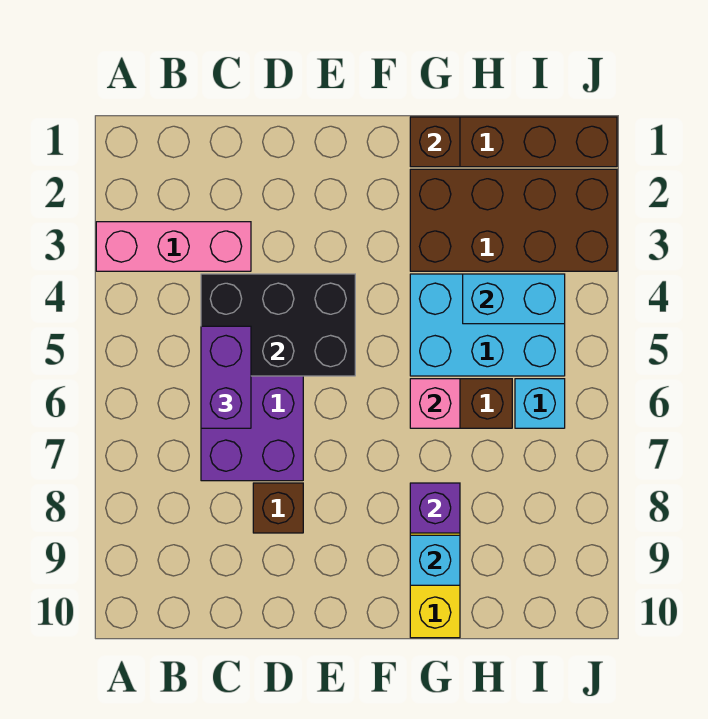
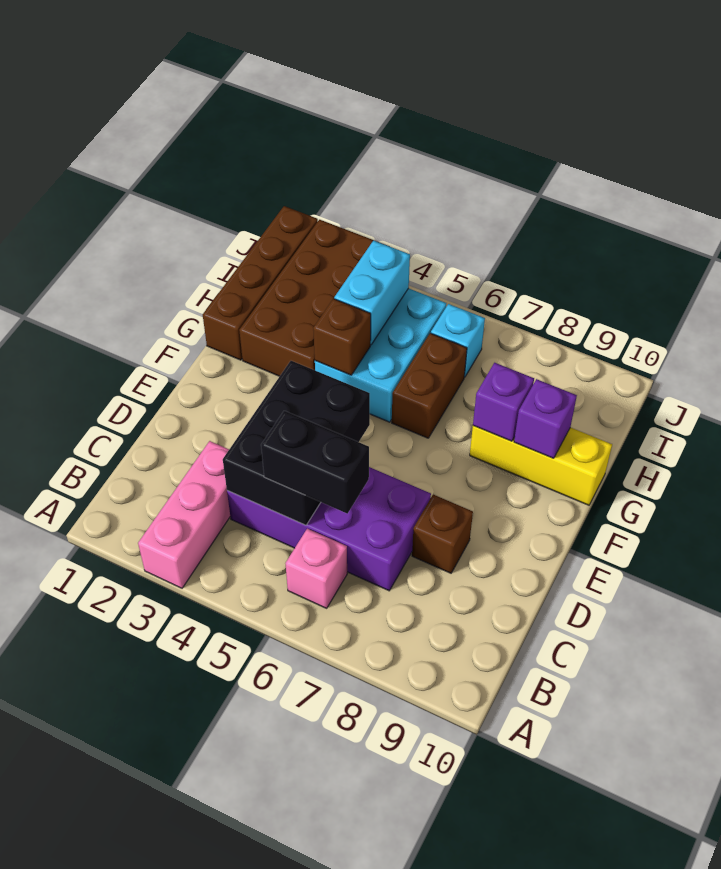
purple 1x2 brick [201,326,251,428] -> black 1x2 brick [261,411,369,514]
brown 1x1 brick [410,117,460,167] -> brown 1x1 brick moved to [313,299,371,375]
pink 1x1 brick [410,379,460,428] -> pink 1x1 brick moved to [285,529,347,608]
cyan 1x1 brick [410,535,460,585] -> purple 1x1 brick [514,379,577,458]

